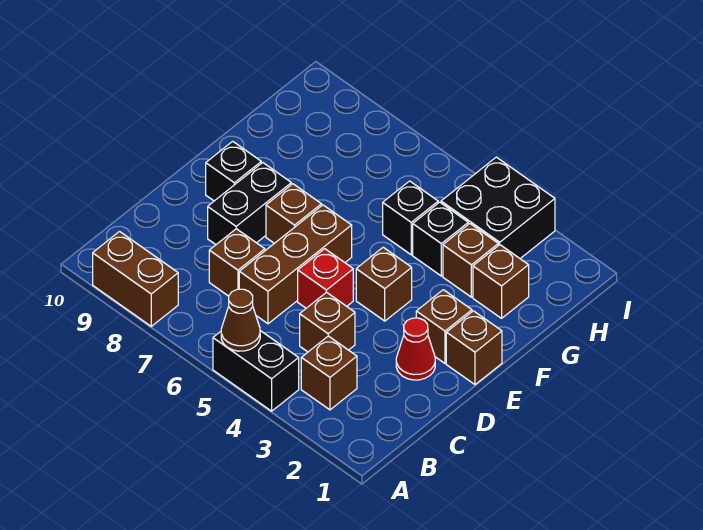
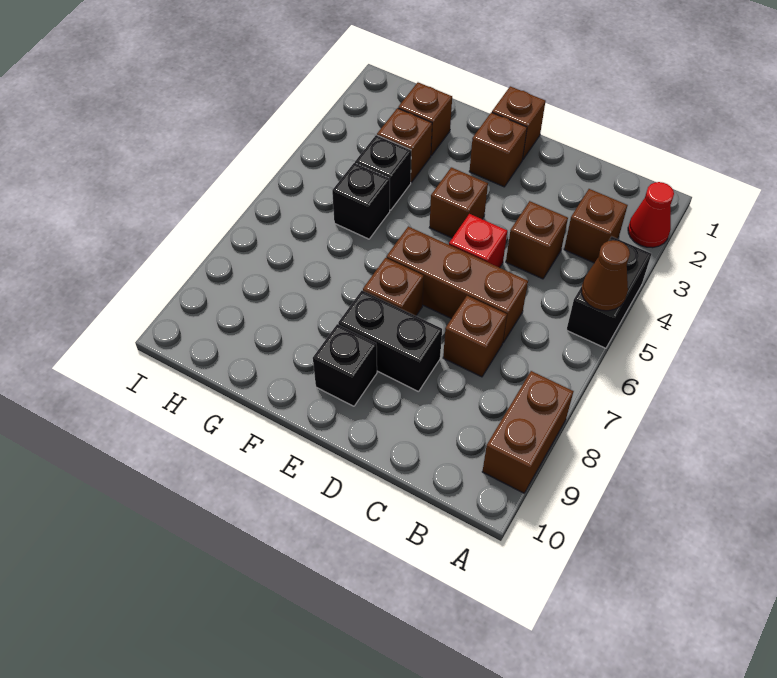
red 1x1 cone [396,318,435,380] -> red 1x1 cone moved to [628,182,674,248]
black 2x2 brick [441,157,555,258] -> none

